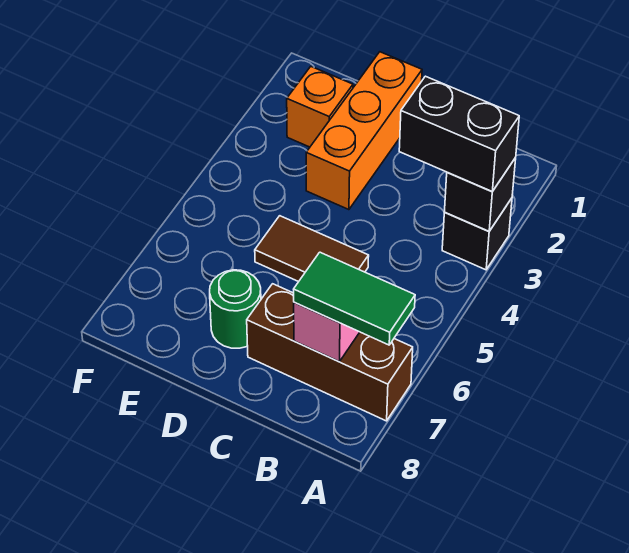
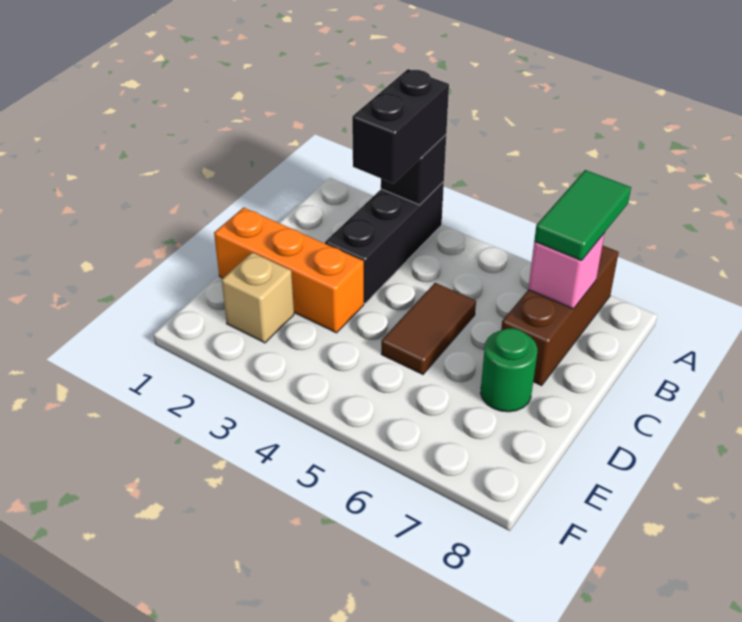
black 1x1 brick [442,198,512,270] -> black 1x3 brick [325,182,444,303]
orange 1x1 brick [287,67,353,147] -> tan 1x1 brick [222,252,294,343]

